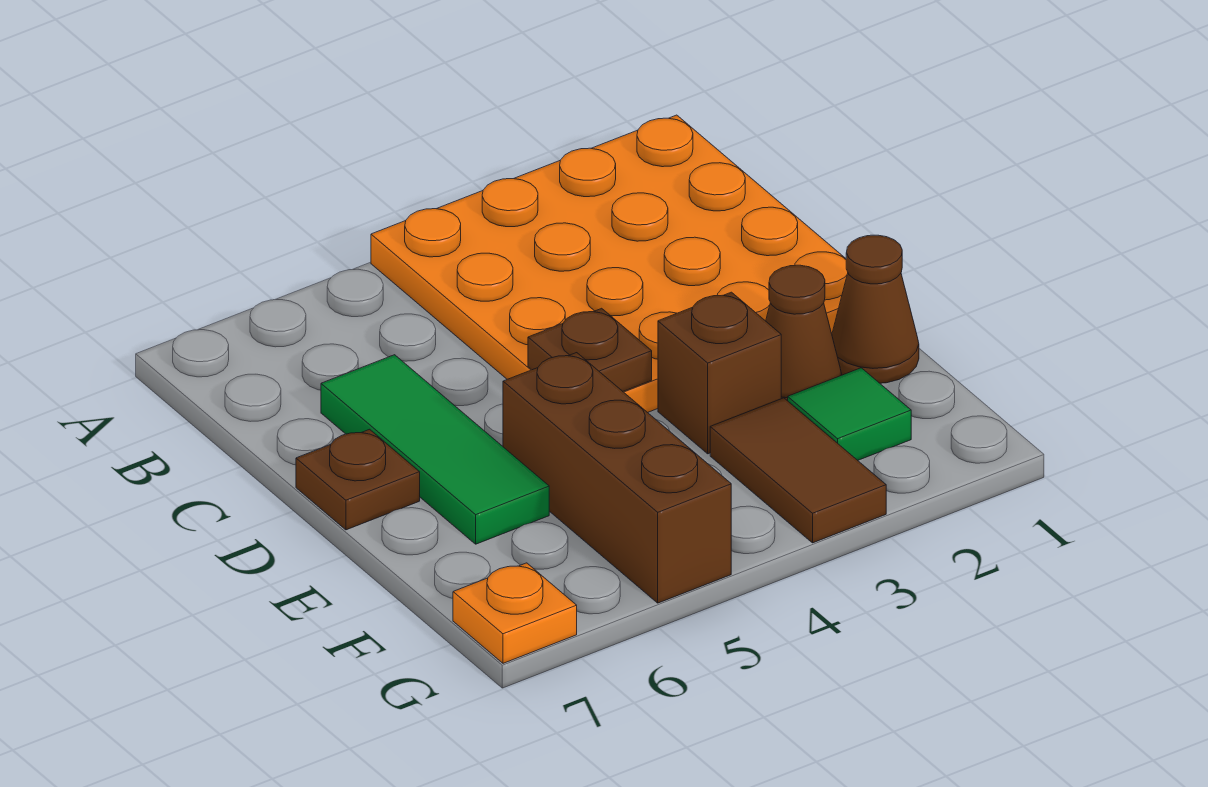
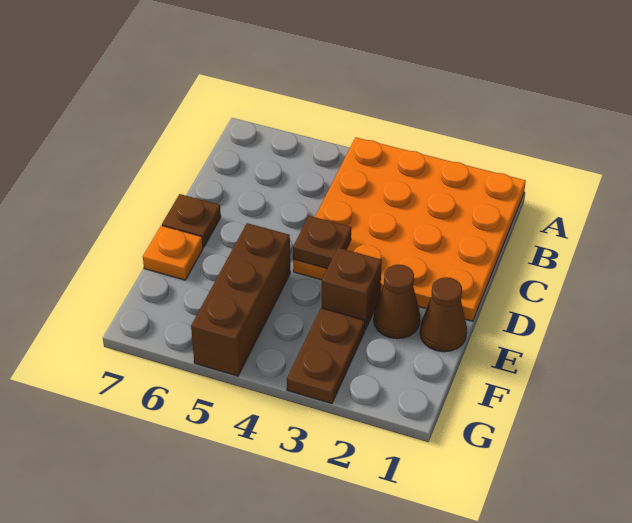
green 1x3 tile [321,355,549,544] -> none
green 1x1 tile [788,368,911,460] -> none
brown 1x2 tile [710,398,886,543] -> brown 1x2 plate [287,308,365,404]
orange 1x1 plate [453,563,577,663] -> orange 1x1 plate moved to [143,226,203,280]

